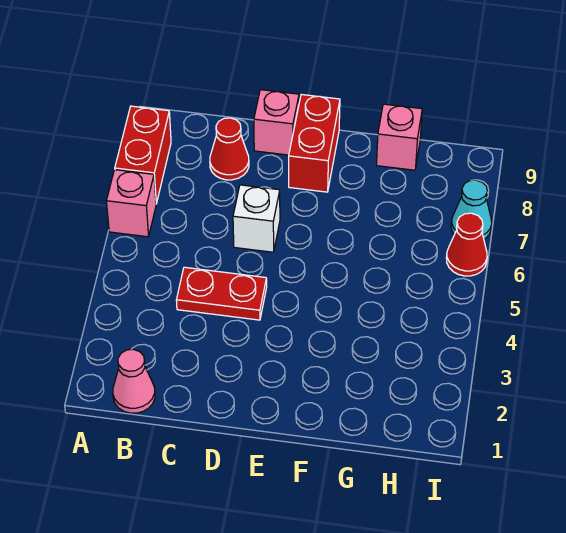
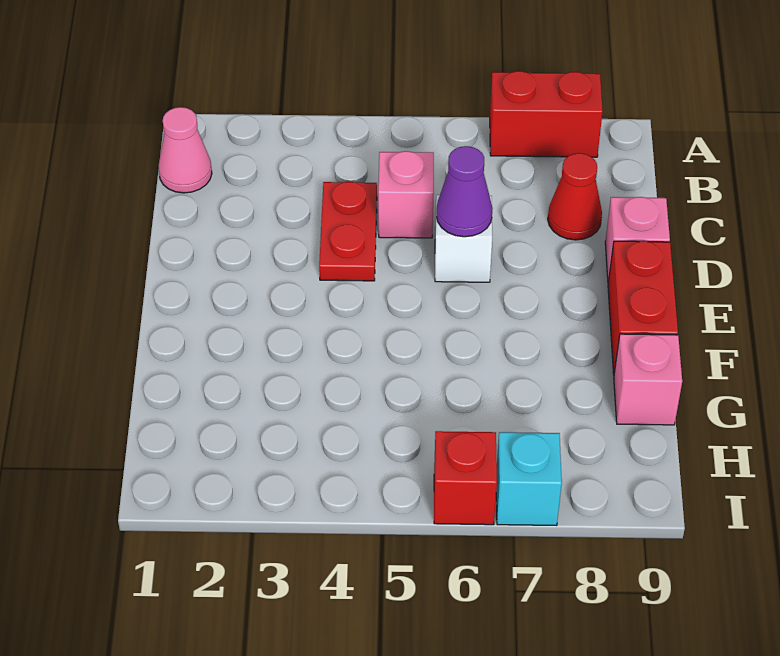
pink 1x1 brick [106,170,156,237] -> pink 1x1 brick moved to [378,151,434,238]
none -> purple 1x1 cone [436,146,492,237]
red 1x2 brick [289,94,340,192] -> red 1x2 brick turned to [608,241,678,374]
red 1x1 cone [446,213,487,276] -> red 1x1 brick [434,431,497,525]
cyan 1x1 cone [451,180,492,239] -> cyan 1x1 brick [496,432,562,525]

